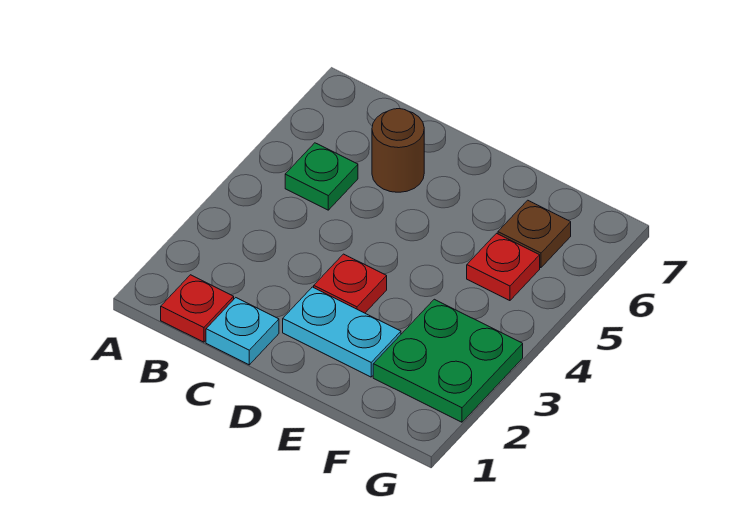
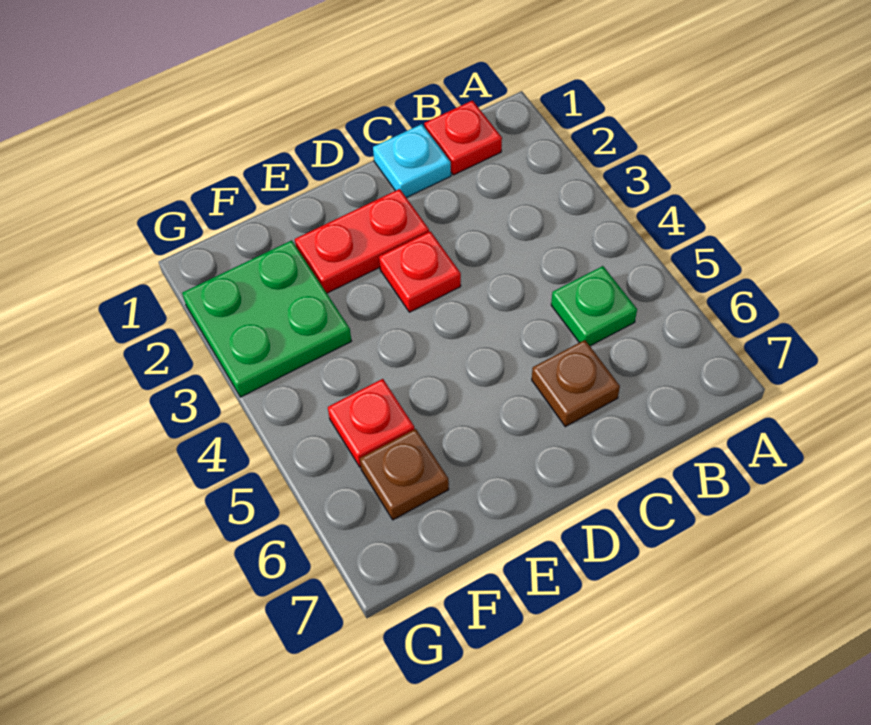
brown 1x1 round brick [372,109,424,192] -> brown 1x1 plate [532,340,620,427]
cyan 1x2 plate [283,287,401,377] -> red 1x2 plate [295,189,429,293]

